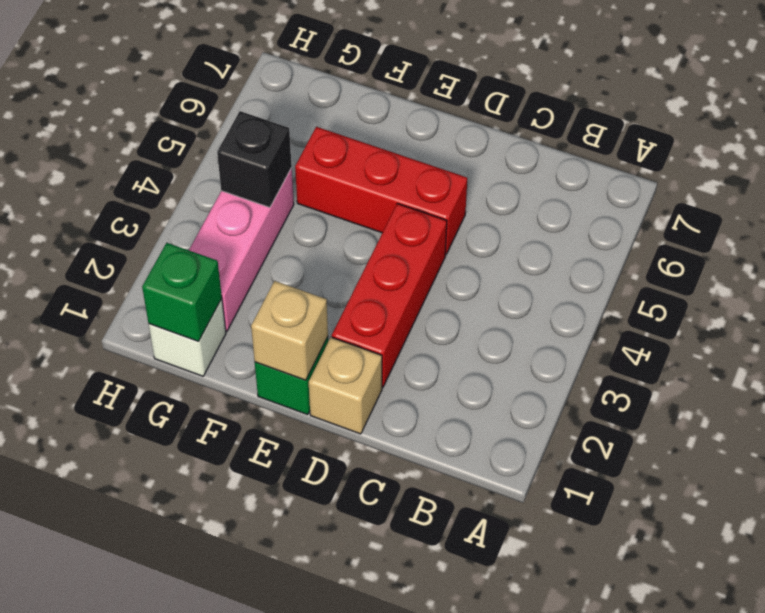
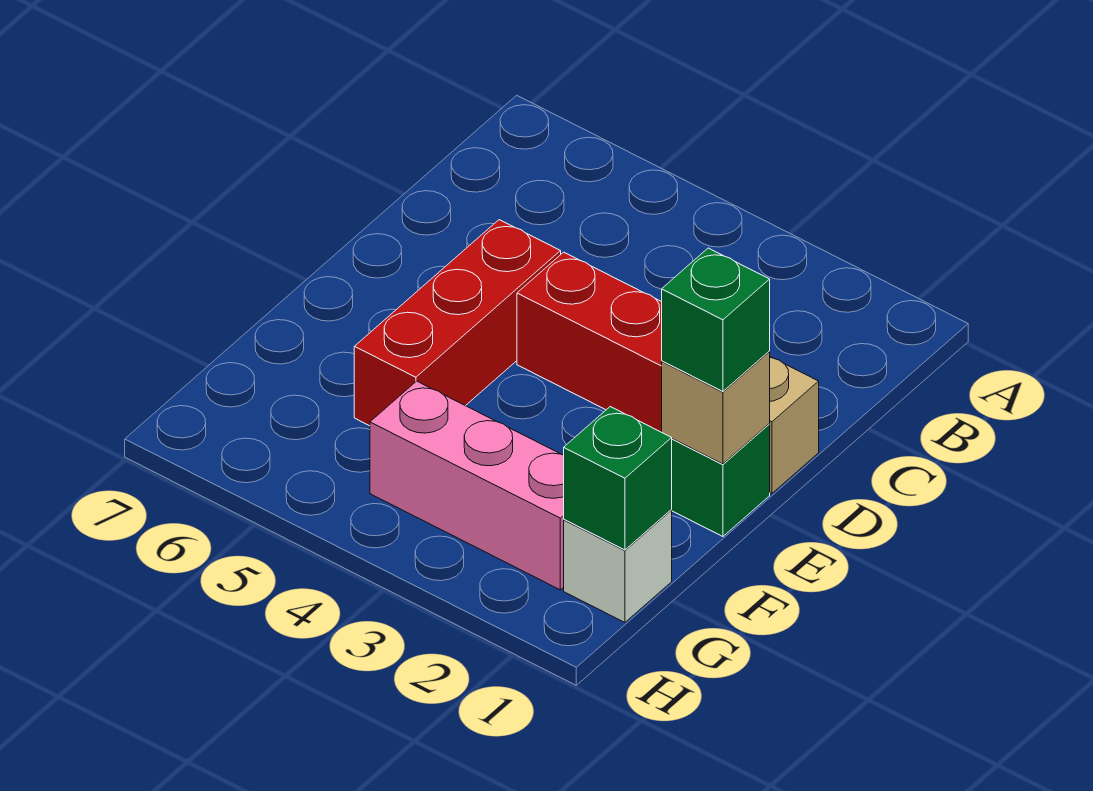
none -> green 1x1 brick [662,248,770,392]
black 1x1 brick [217,111,292,207] -> none

